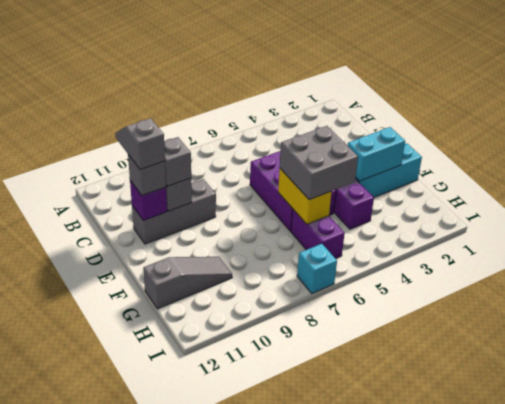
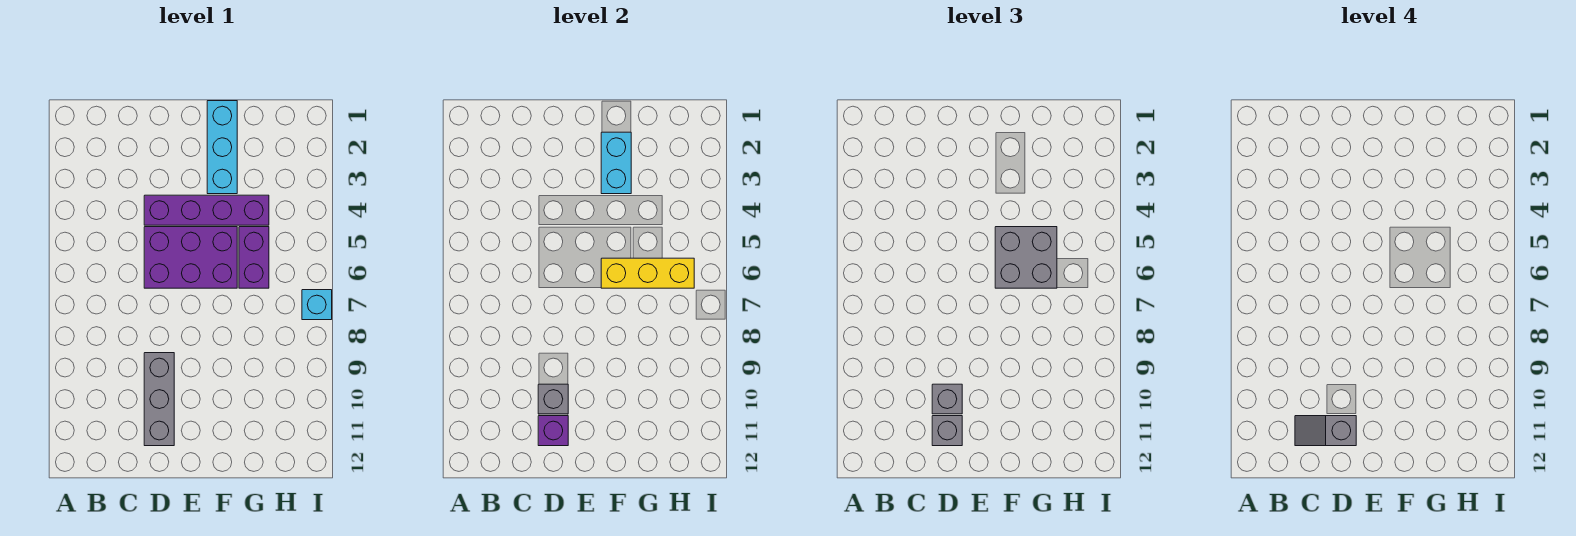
yellow 1x2 brick [278,169,332,224] -> yellow 1x3 brick [601,258,694,288]
purple 1x2 brick [291,210,345,259] -> purple 1x2 brick turned to [239,227,269,288]
grey 1x3 slope [143,257,232,309] -> none

